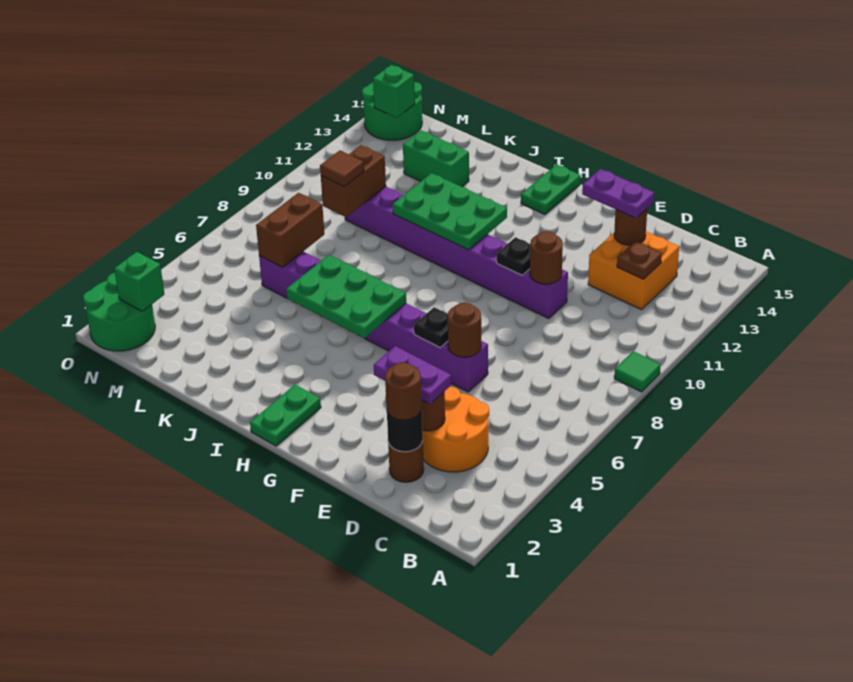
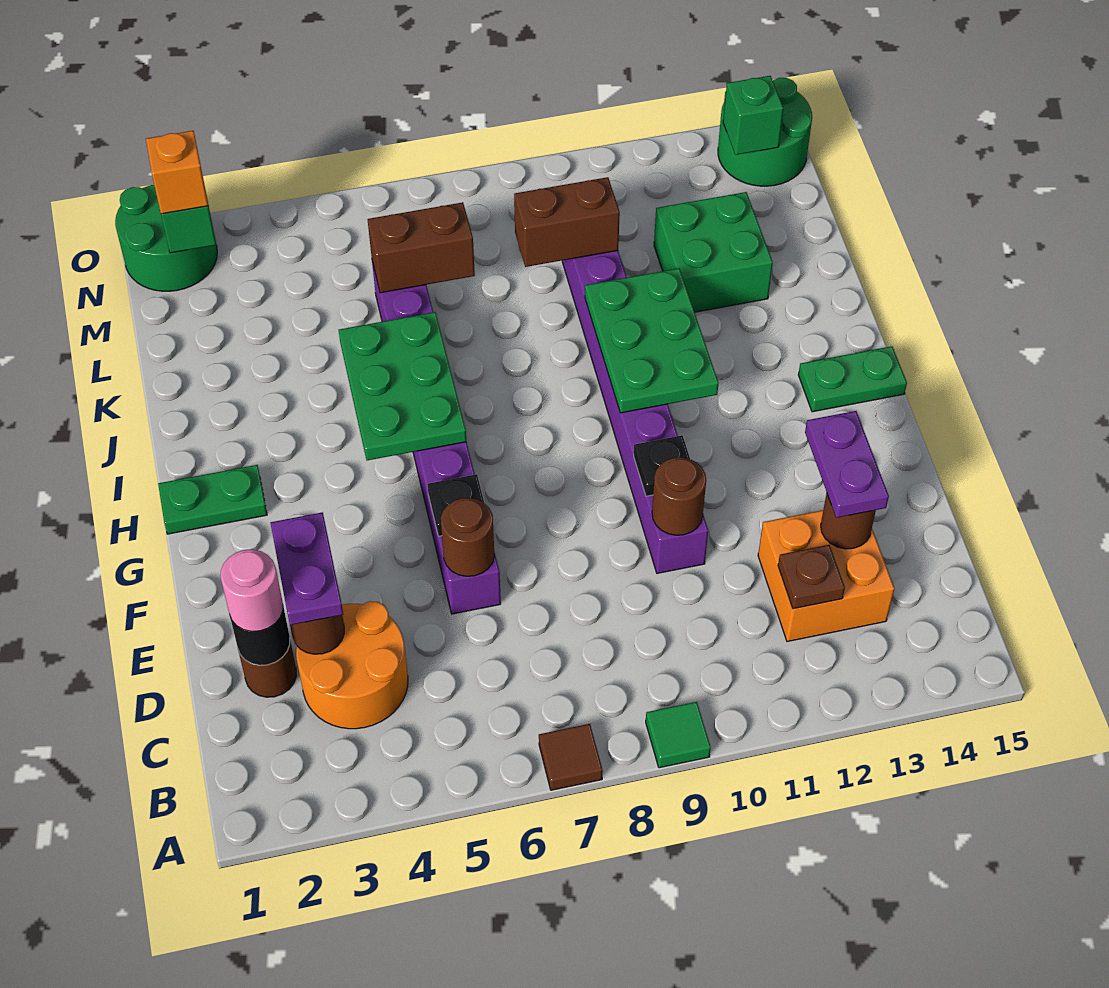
brown 1x1 round brick [385,362,422,420] -> pink 1x1 round brick [221,549,283,632]
green 1x2 brick [403,130,469,187] -> green 2x2 brick [654,192,773,312]
brown 1x1 tile [320,151,364,187] -> brown 1x1 tile moved to [539,724,603,790]
none -> orange 1x1 brick [146,131,208,214]

